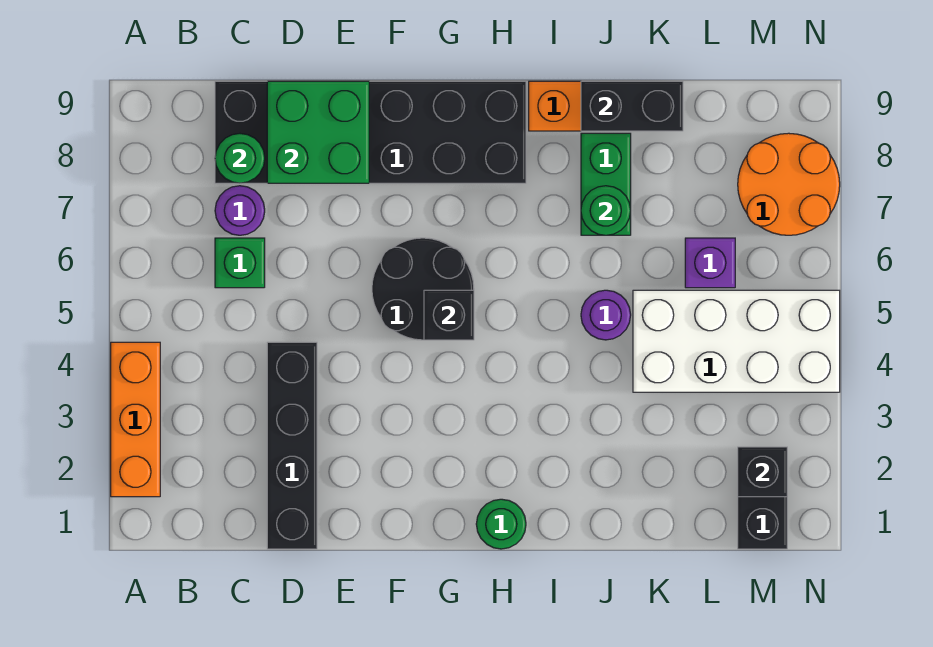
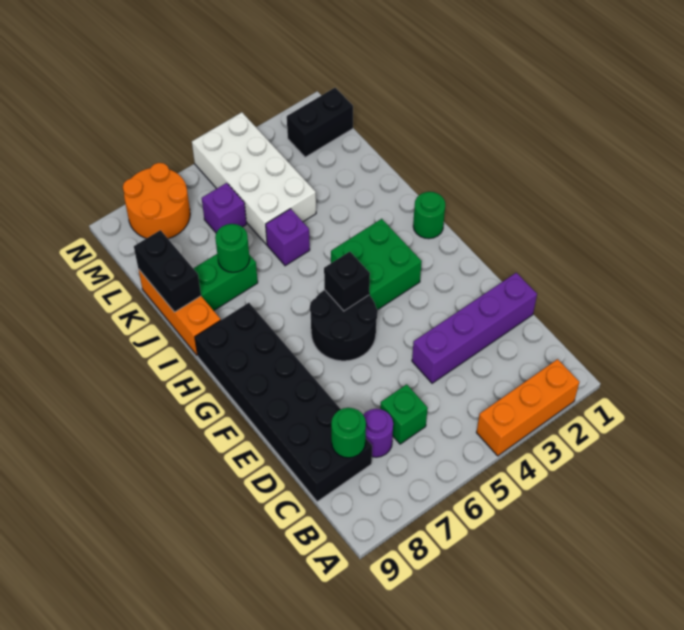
black 1x4 brick [267,342,317,549] -> purple 1x4 brick [412,273,537,383]
green 2x2 brick [267,81,369,183] -> green 2x2 brick moved to [331,219,422,310]
purple 1x1 round brick [581,290,631,340] -> purple 1x1 brick [266,209,310,266]
black 1x1 brick [738,447,787,497] -> none

